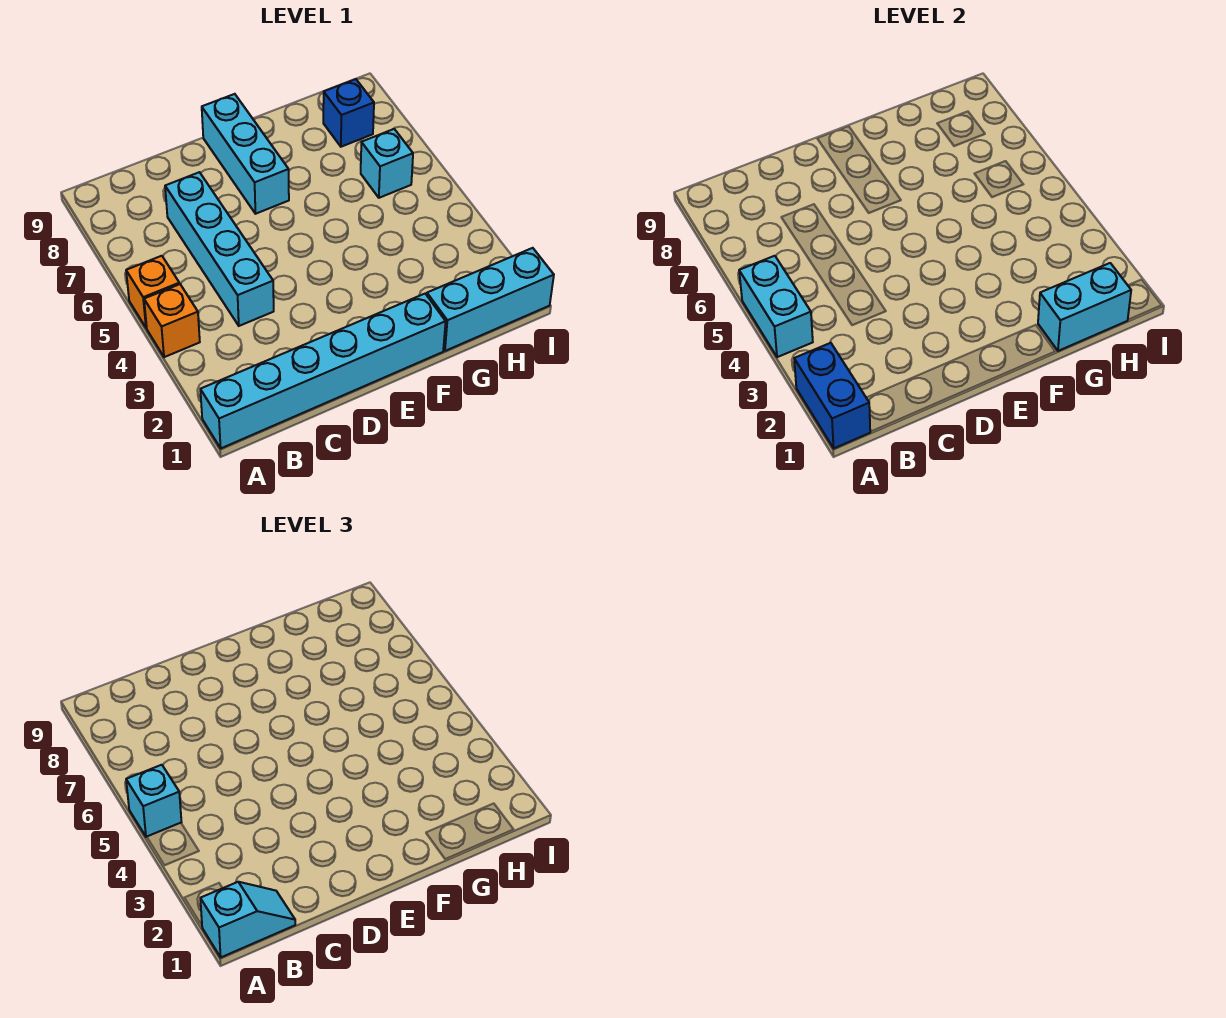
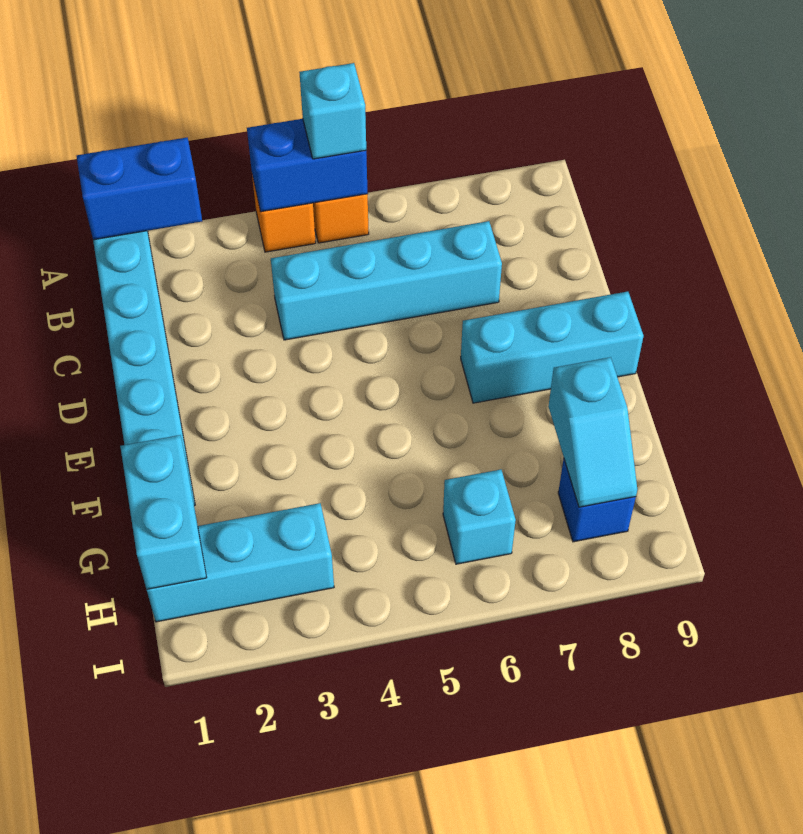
cyan 1x2 slope [200,882,295,957] -> cyan 1x2 slope moved to [548,357,637,507]
cyan 1x2 brick [739,256,813,357] -> blue 1x2 brick [247,119,368,212]
cyan 1x3 brick [427,248,554,351] -> cyan 1x3 brick turned to [147,503,334,622]

